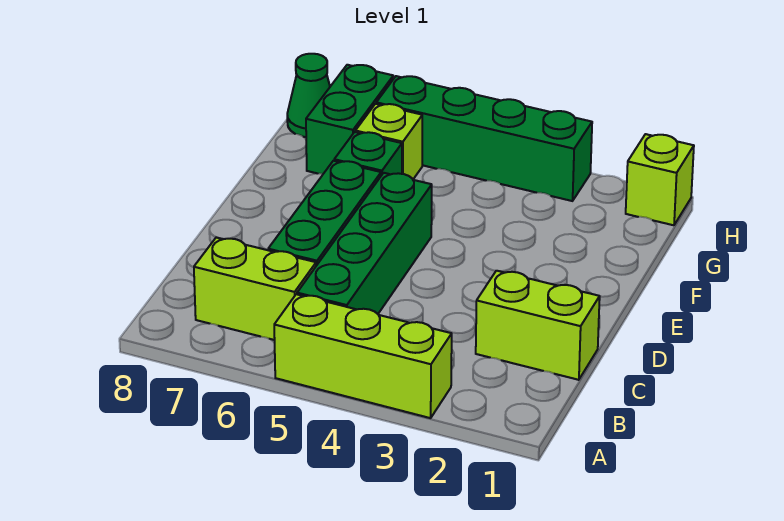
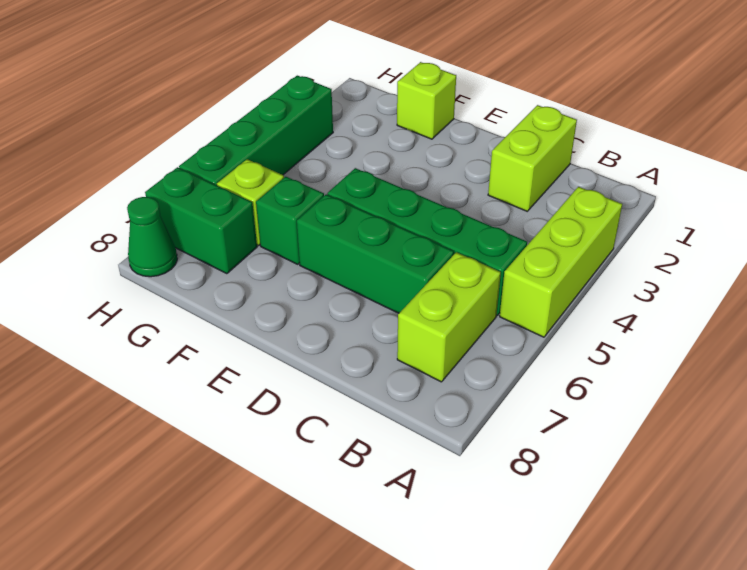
lime 1x1 brick [626,134,694,225] -> lime 1x1 brick moved to [397,62,456,139]

